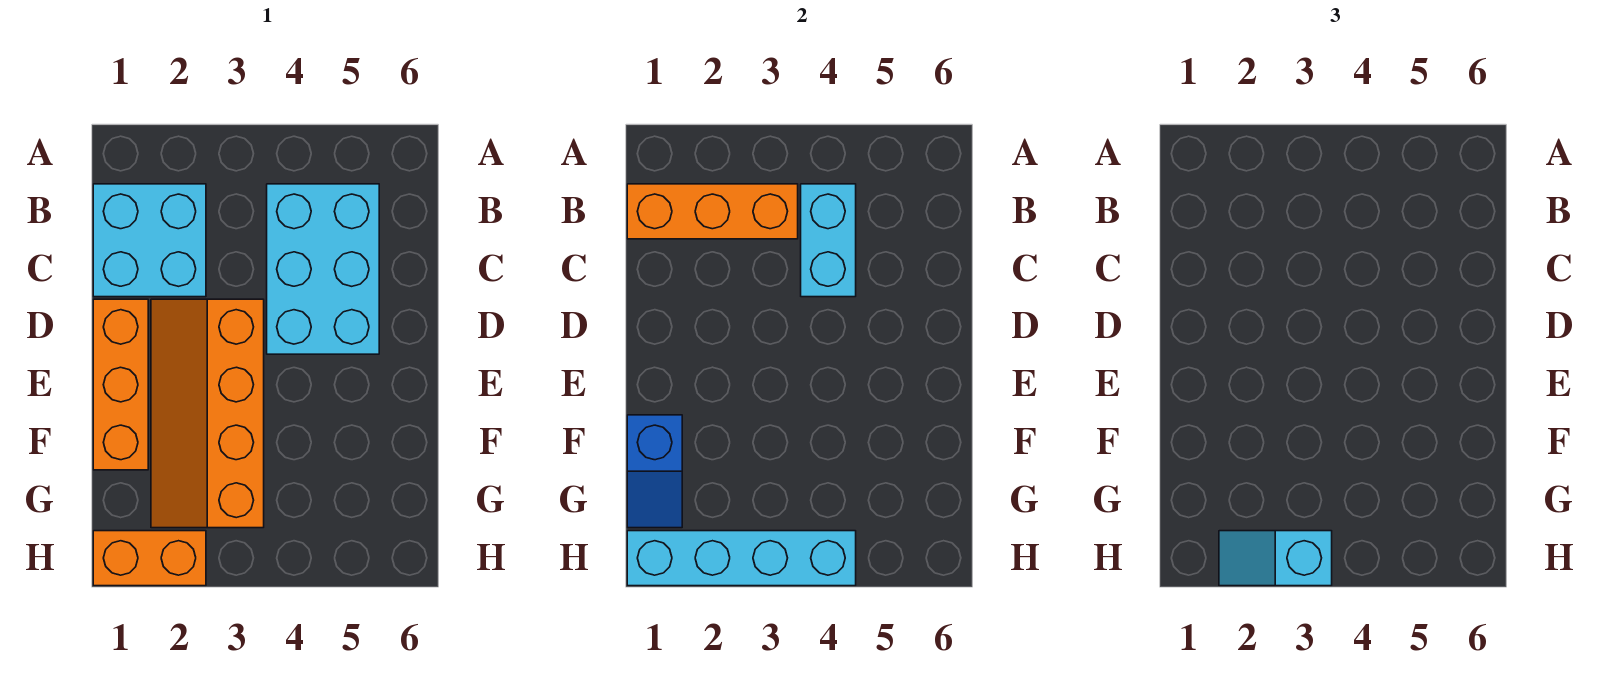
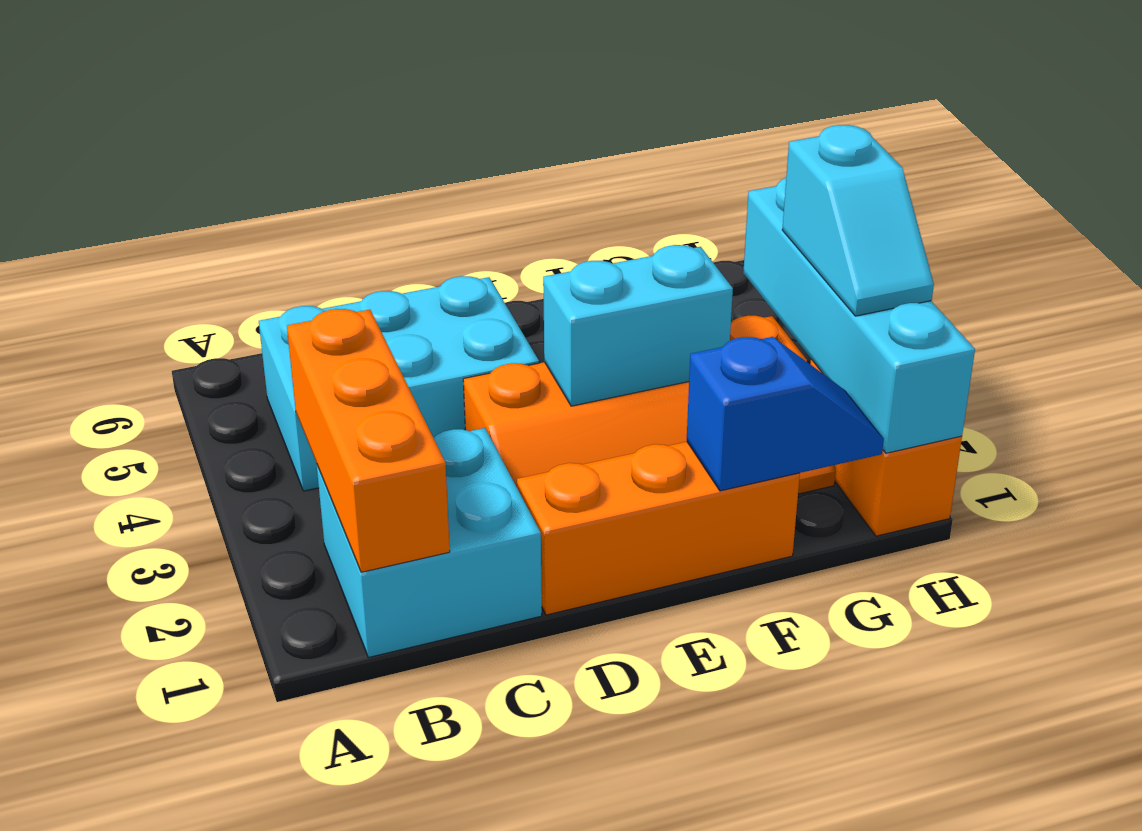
cyan 1x2 brick [801,184,856,297] -> cyan 1x2 brick moved to [543,245,733,406]

